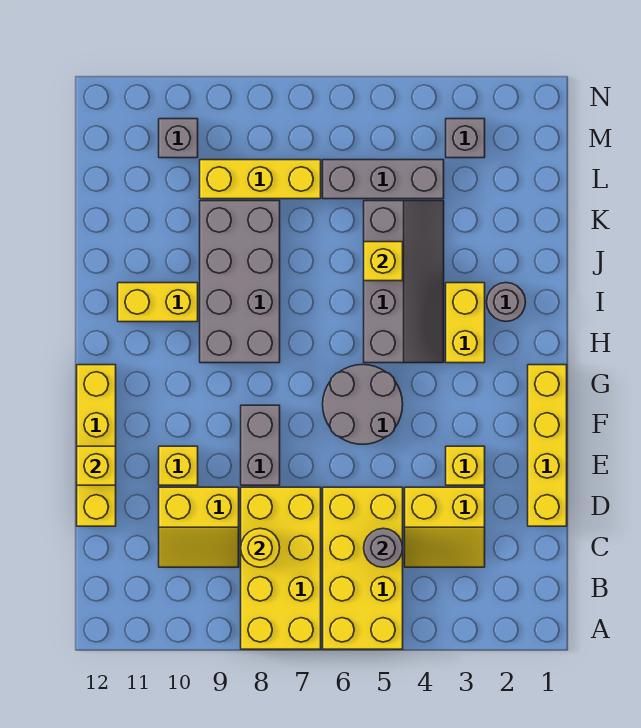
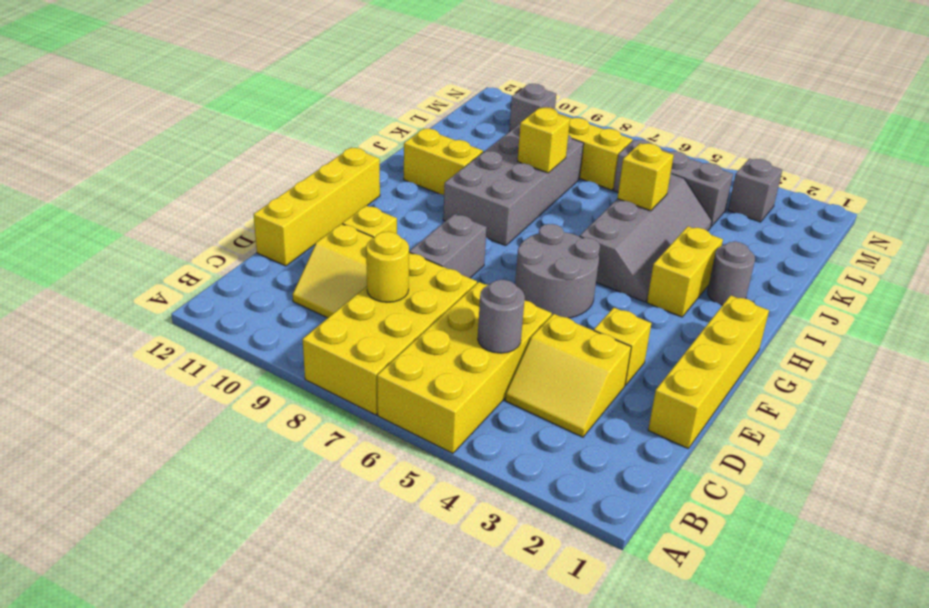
yellow 1x1 brick [77,446,116,485] -> yellow 1x1 brick moved to [517,108,570,173]

